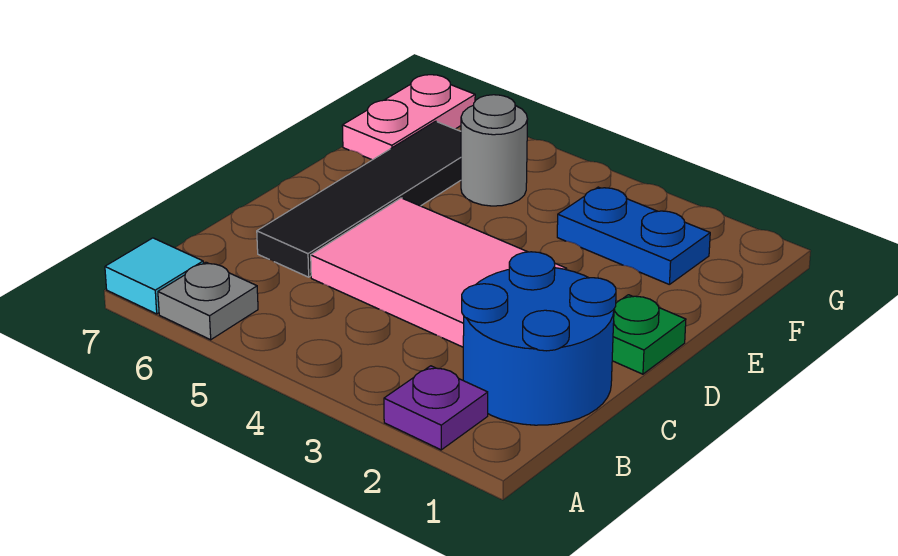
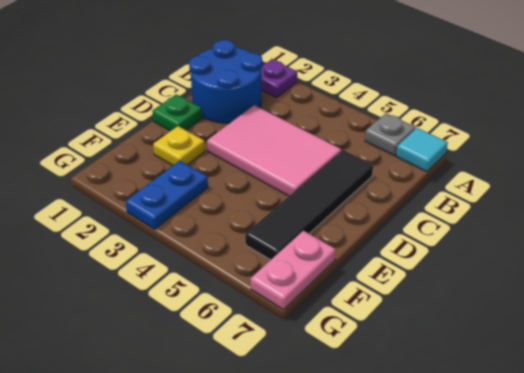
none -> yellow 1x1 plate [153,126,205,165]
blue 1x2 plate [557,187,710,285] -> blue 1x2 plate turned to [126,161,208,229]
grey 1x1 round brick [461,95,528,206] -> none

